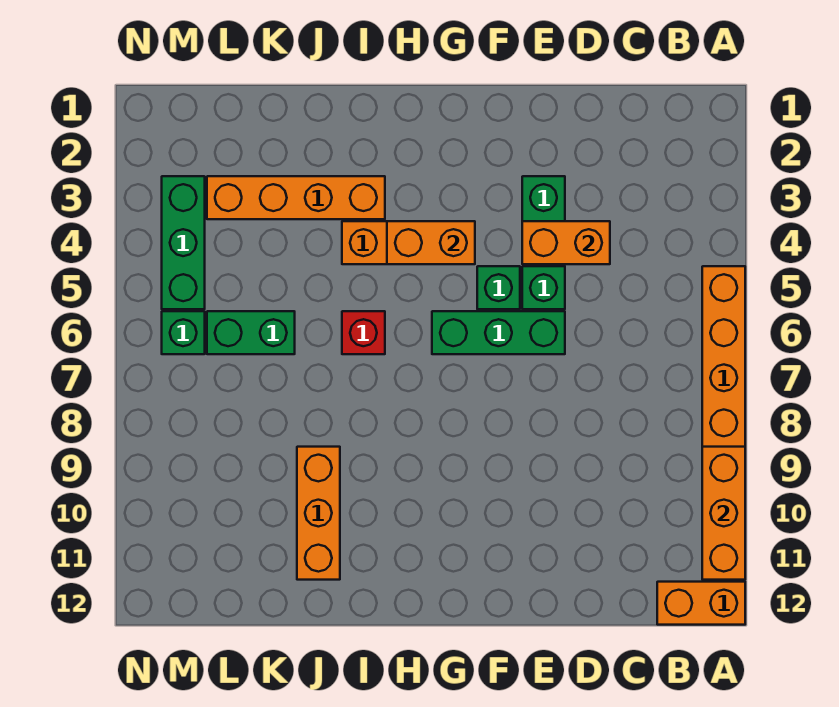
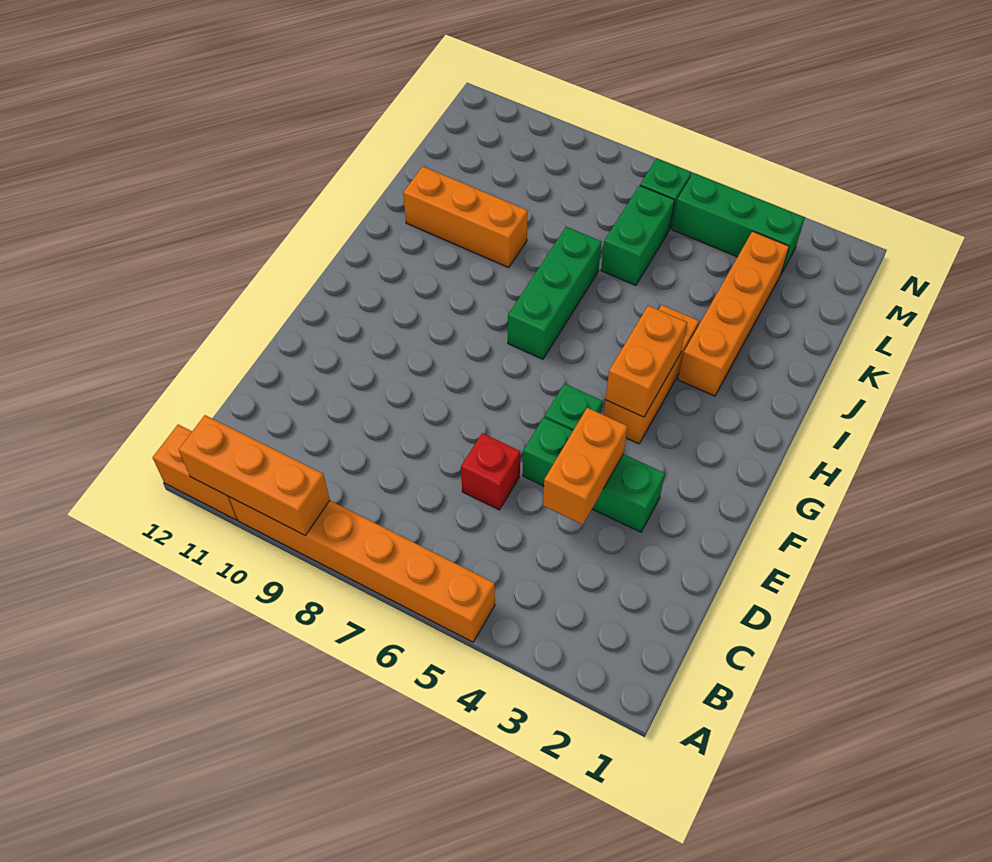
orange 1x2 brick [657,582,745,625] -> orange 1x2 brick turned to [153,425,237,520]
green 1x3 brick [432,311,565,354] -> green 1x3 brick moved to [508,227,601,359]
red 1x1 brick [342,311,385,354] -> red 1x1 brick moved to [461,433,520,510]

